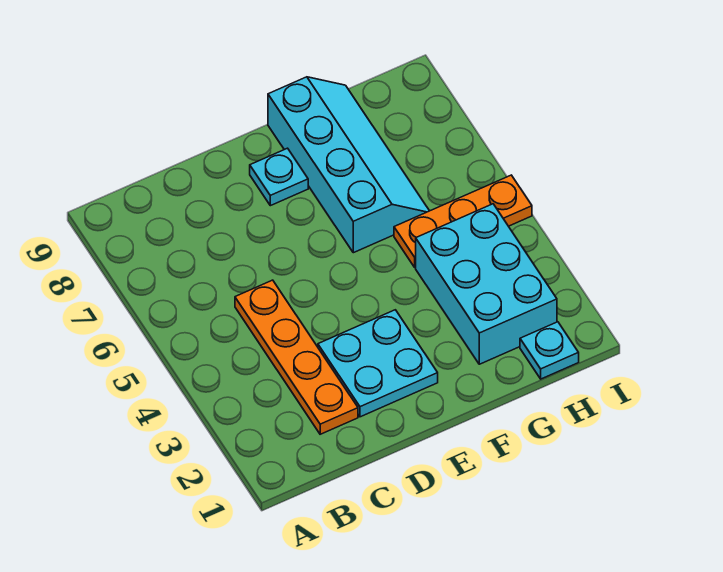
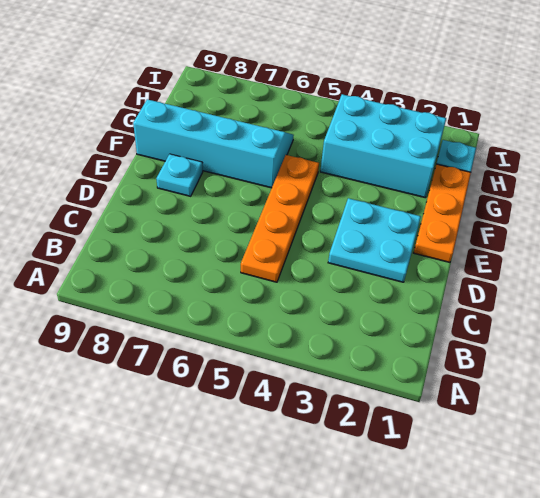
orange 1x4 plate [235,280,358,434] -> orange 1x4 plate turned to [241,155,319,282]
orange 1x3 plate [394,175,532,267] -> orange 1x3 plate moved to [414,164,471,262]

